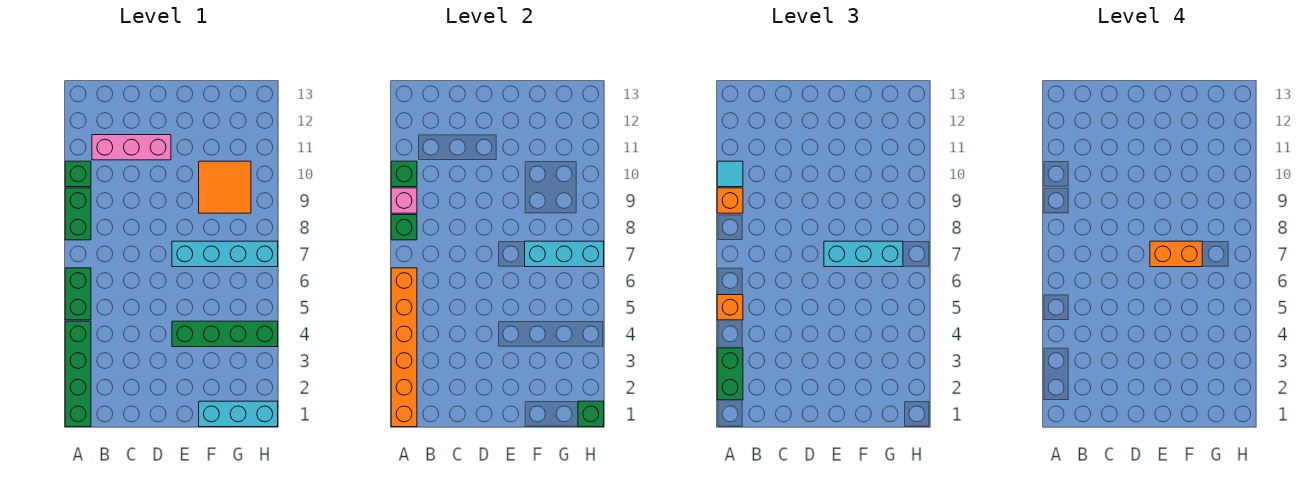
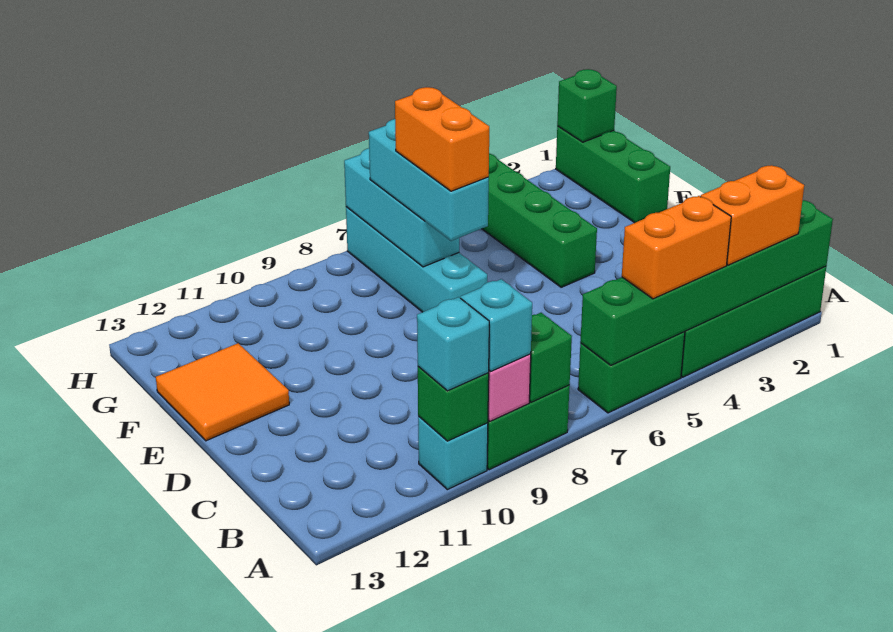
orange 1x6 brick [391,268,417,427] -> green 1x6 brick [580,200,833,365]
green 1x2 brick [717,348,743,400] -> orange 1x2 brick [701,165,804,265]
orange 1x1 brick [717,295,743,320] -> orange 1x2 brick [622,196,731,299]
orange 1x1 brick [717,188,743,213] -> cyan 1x1 brick [461,279,532,372]
green 1x1 brick [65,161,91,187] -> cyan 1x1 brick [418,416,488,490]
cyan 1x1 tile [717,161,743,187] -> cyan 1x1 brick [417,297,489,391]
pink 1x3 brick [92,135,171,160] -> none
cyan 1x3 brick [199,401,278,427] -> green 1x3 brick [556,126,670,223]
orange 2x2 tile [199,161,251,213] -> orange 2x2 tile moved to [156,343,289,441]

